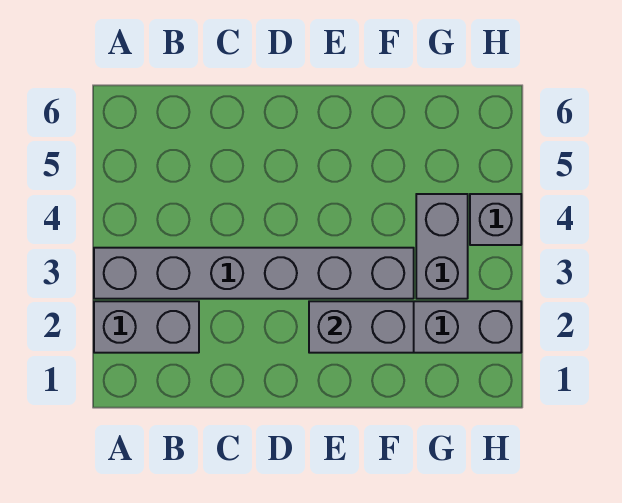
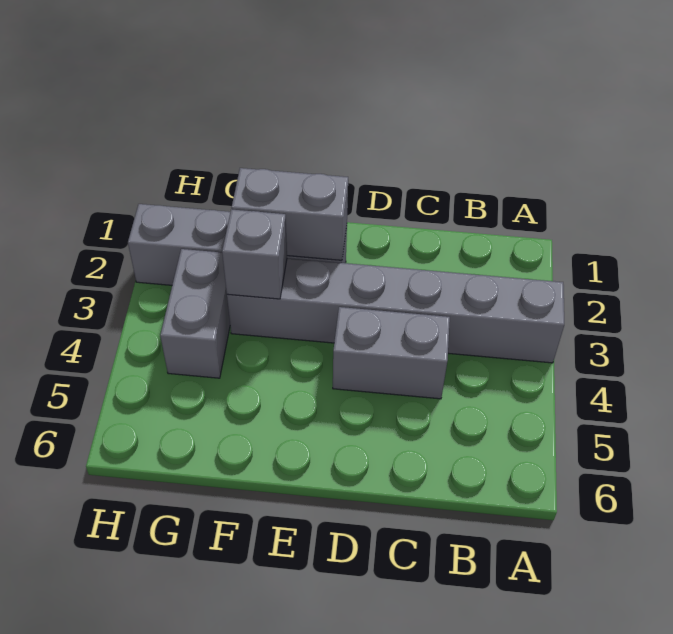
grey 1x2 brick [94,301,199,353] -> grey 1x2 brick moved to [333,307,450,399]
grey 1x1 brick [470,194,521,245] -> grey 1x1 brick moved to [222,209,287,299]

